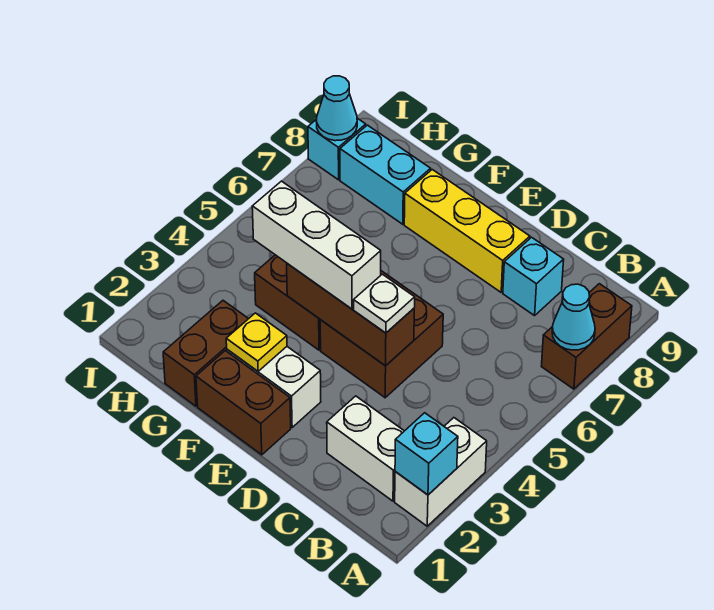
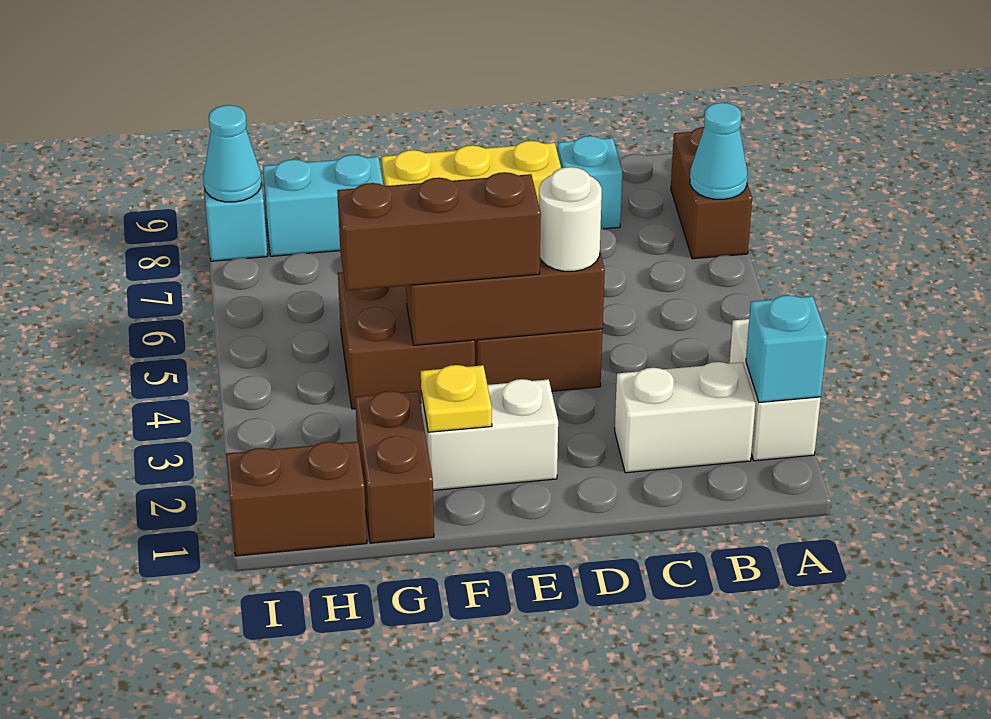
white 1x1 plate [354,274,415,333] -> white 1x1 round brick [539,167,602,271]
brown 1x2 brick [196,351,291,455] -> brown 1x2 brick moved to [226,441,367,556]
white 1x3 brick [252,181,381,309] -> brown 1x3 brick [337,172,541,291]

